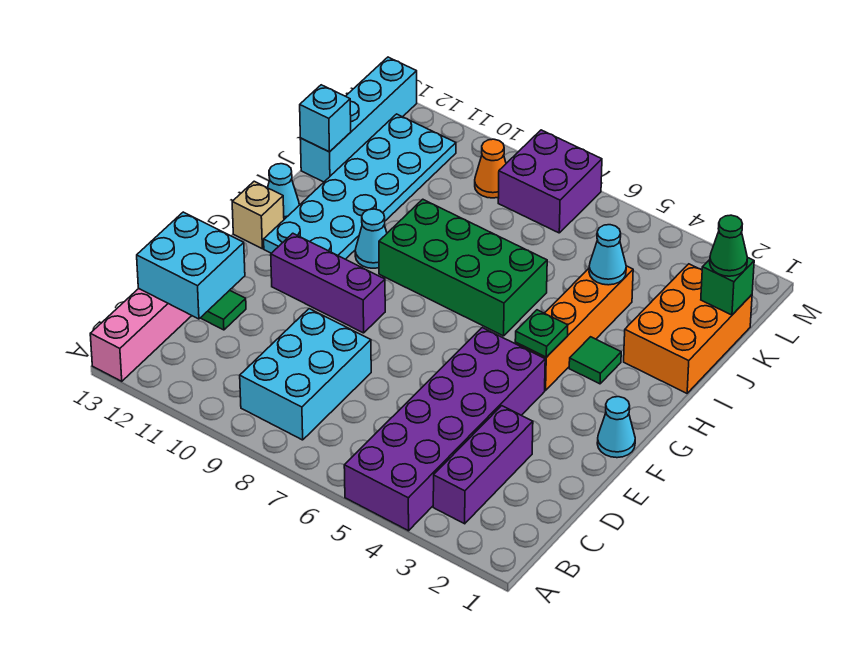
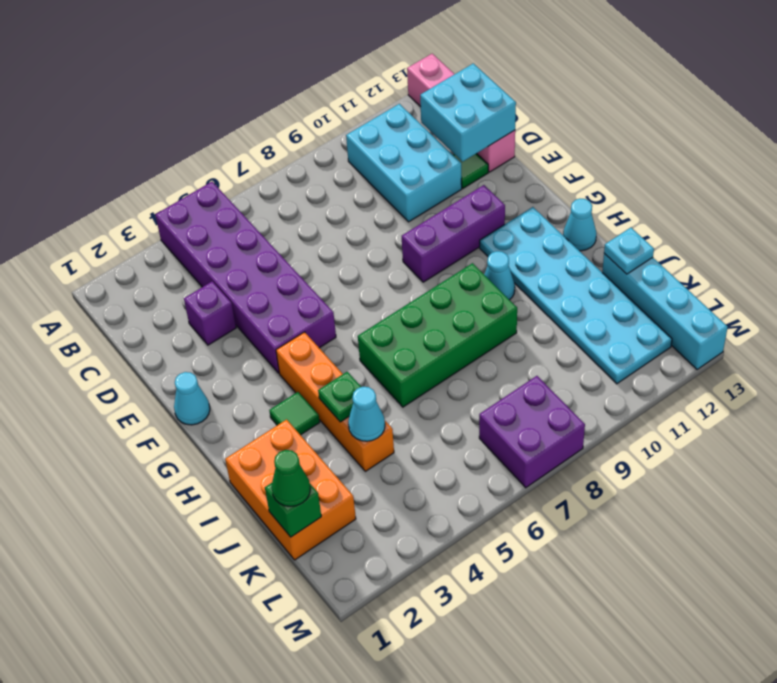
purple 1x3 brick [433,406,533,524] -> purple 1x1 brick [184,281,236,345]
cyan 2x3 brick [240,309,371,440] -> cyan 2x3 brick moved to [346,104,462,222]
green 1x1 plate [515,310,568,357] -> green 1x1 plate moved to [318,372,361,422]
tan 1x1 brick [232,181,284,249] -> none
cyan 1x1 brick [300,85,351,152] -> cyan 1x1 plate [604,228,654,274]
orange 1x1 cone [475,139,506,198] -> none

